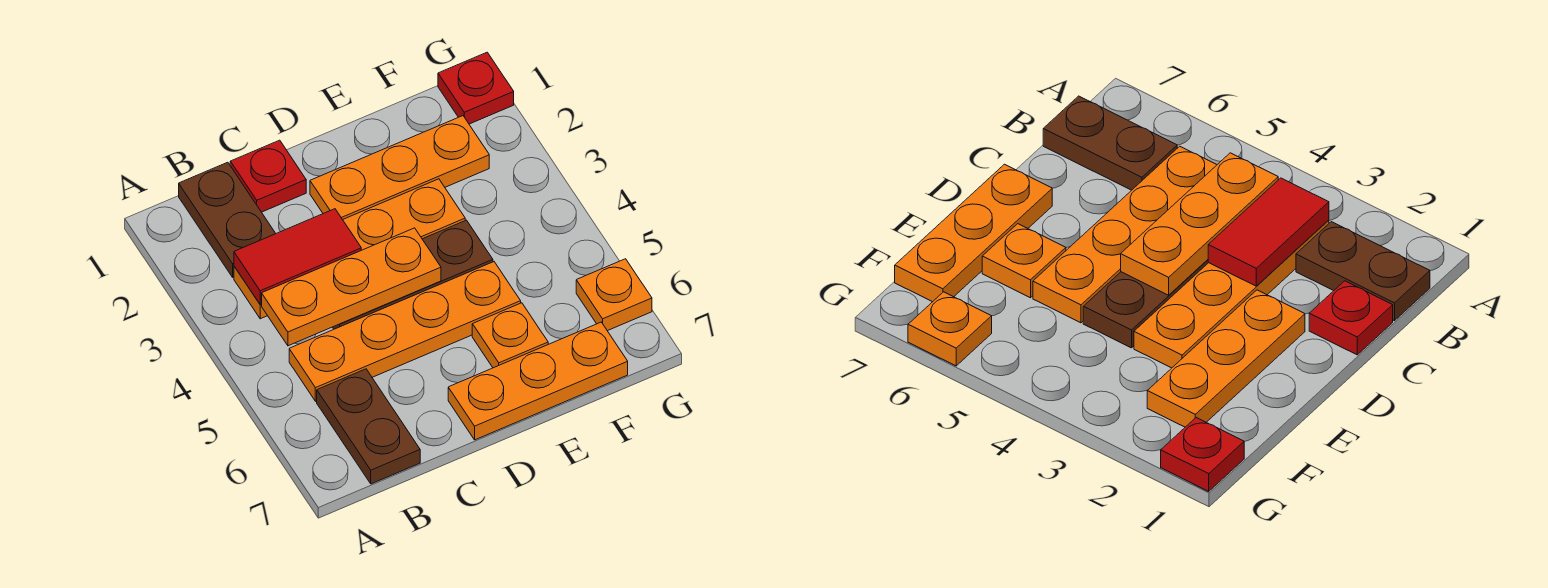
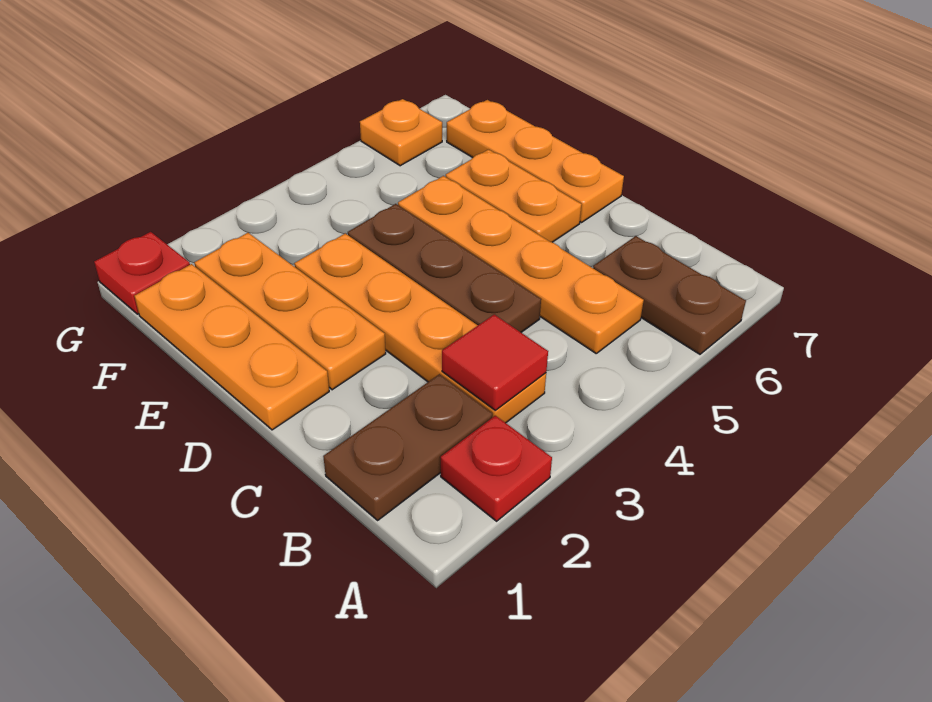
red 1x2 tile [234,209,361,305] -> red 1x1 tile [442,314,548,410]
orange 1x3 plate [262,228,441,346] -> orange 1x3 plate moved to [135,264,329,430]
brown 1x2 plate [317,369,420,484] -> brown 1x2 plate turned to [593,236,746,354]
red 1x1 plate [230,140,306,212] -> red 1x1 plate moved to [441,416,552,521]
orange 1x1 plate [472,303,548,368] -> orange 1x2 plate [446,149,582,242]

